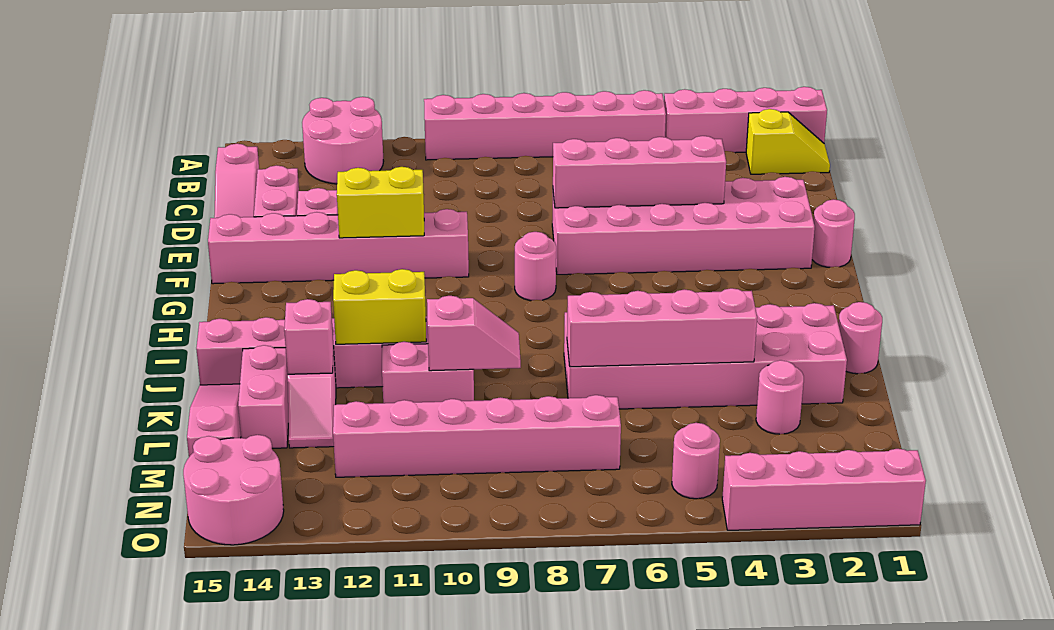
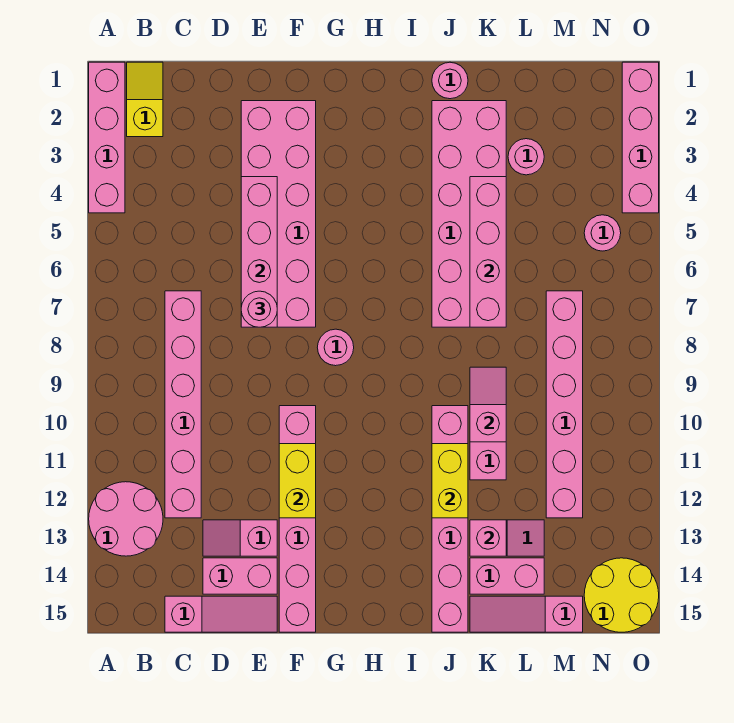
pink 1x6 brick [424,90,666,160] -> pink 1x6 brick moved to [165,291,201,518]
pink 1x1 round brick [812,200,855,267] -> pink 1x1 round brick moved to [241,291,277,327]
pink 2x2 round brick [183,435,284,545] -> yellow 2x2 round brick [584,558,659,632]

